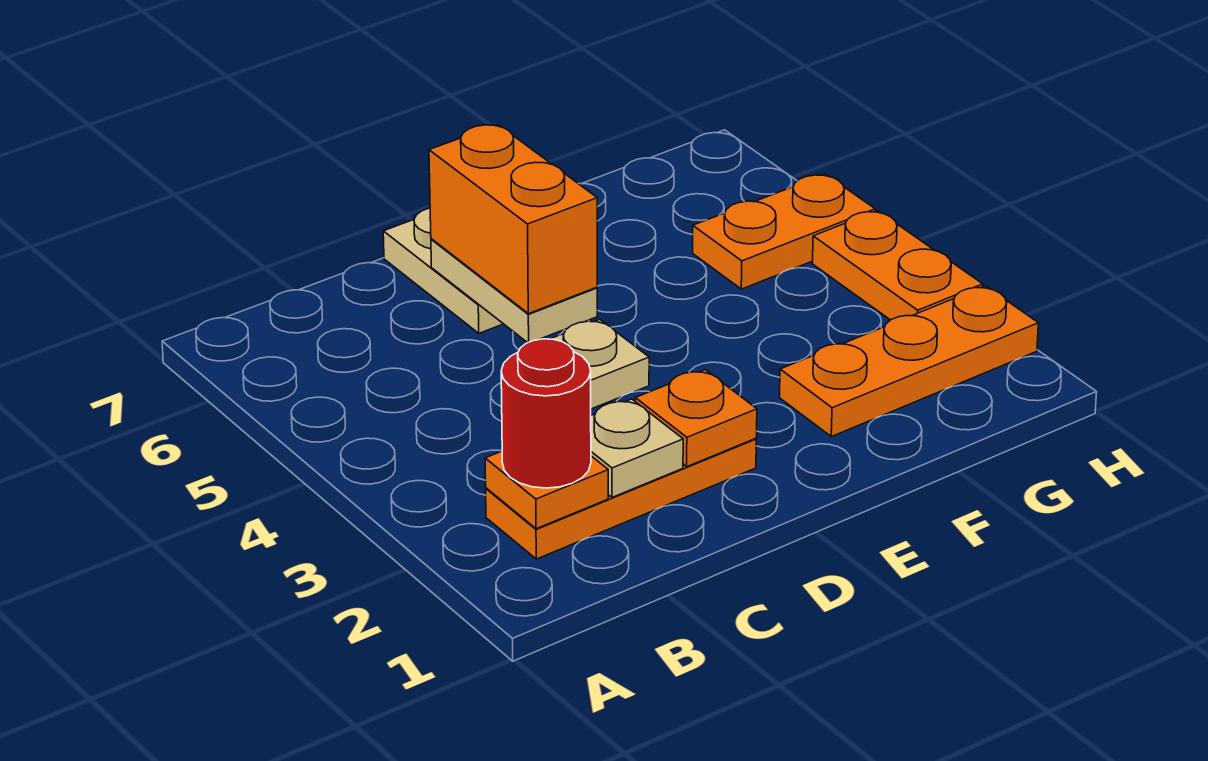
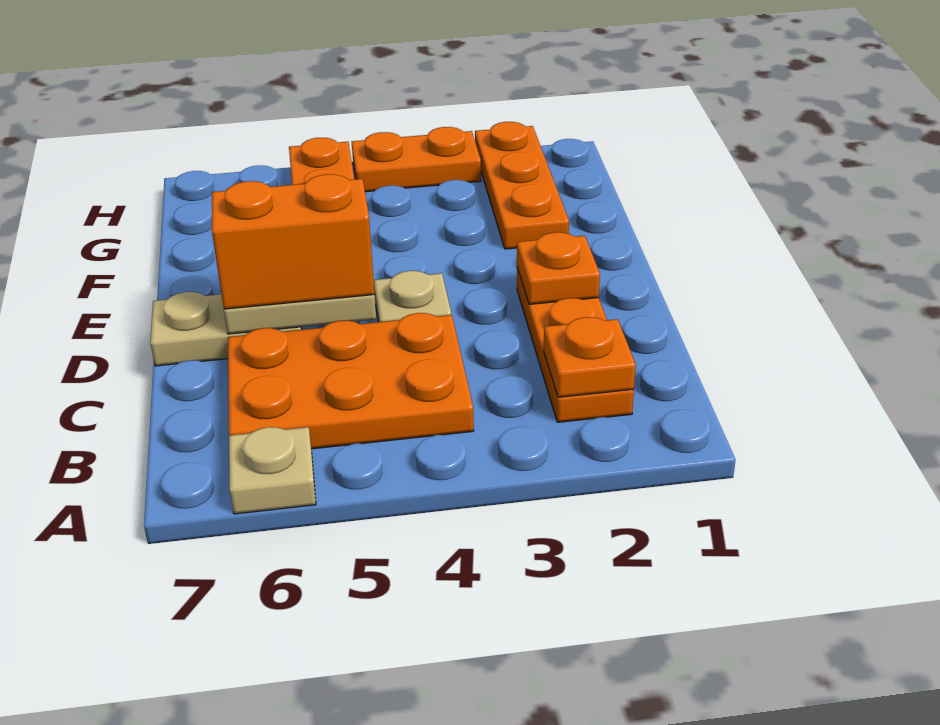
red 1x1 round brick [501,339,591,488] -> none
none -> orange 2x3 plate [228,313,474,449]
tan 1x1 plate [591,399,683,497] -> tan 1x1 plate moved to [229,427,316,514]

